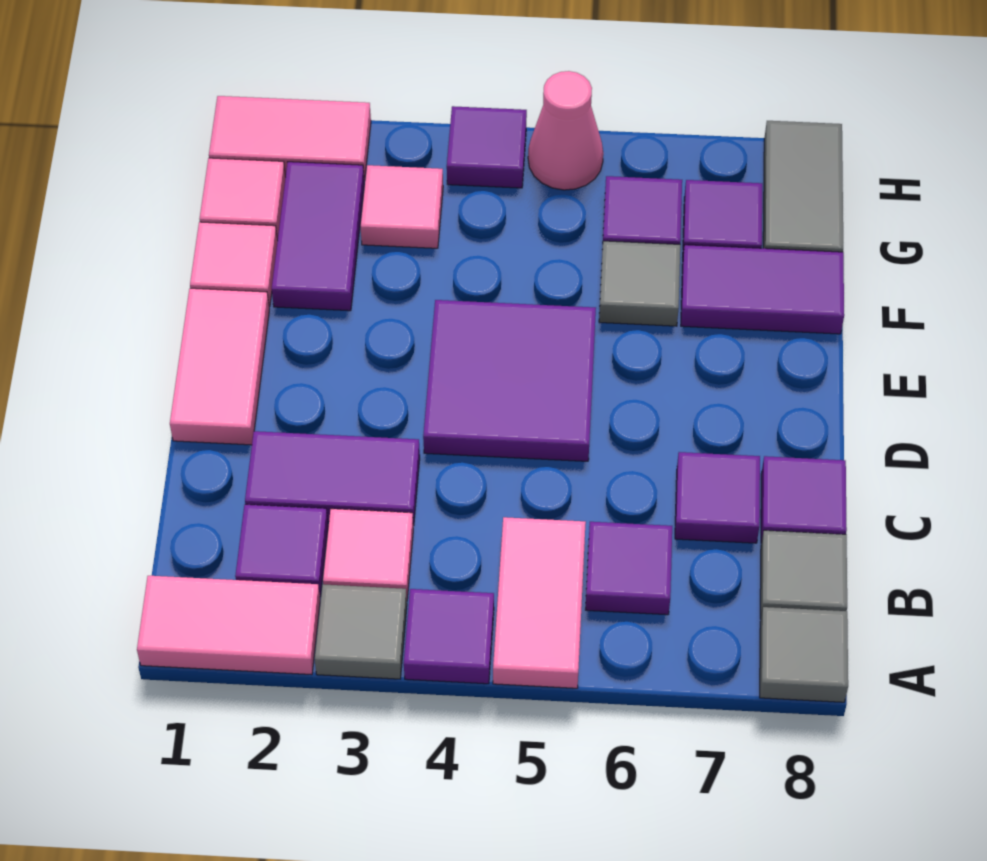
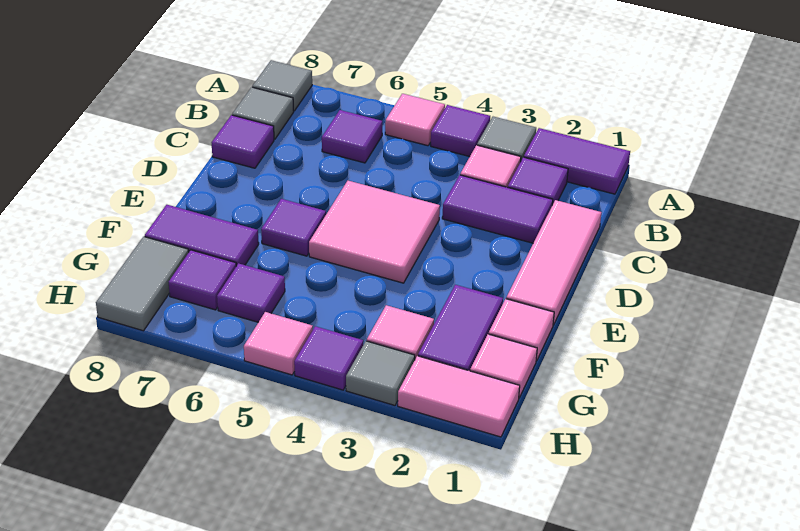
pink 1x2 tile [137,576,320,675] -> purple 1x2 tile [524,128,630,194]
pink 1x2 tile [493,517,586,688] -> pink 1x1 tile [385,94,445,146]
purple 1x1 tile [675,452,760,543] -> purple 1x1 tile moved to [261,199,326,256]
pink 1x2 tile [170,288,269,445] -> pink 1x3 tile [506,200,601,325]
purple 2x2 tile [423,300,596,461] -> pink 2x2 tile [309,181,440,283]
grey 1x1 tile [599,241,680,326] -> grey 1x1 tile moved to [346,341,415,405]
pink 1x1 cone [528,71,603,190] -> pink 1x1 tile [244,312,313,375]

